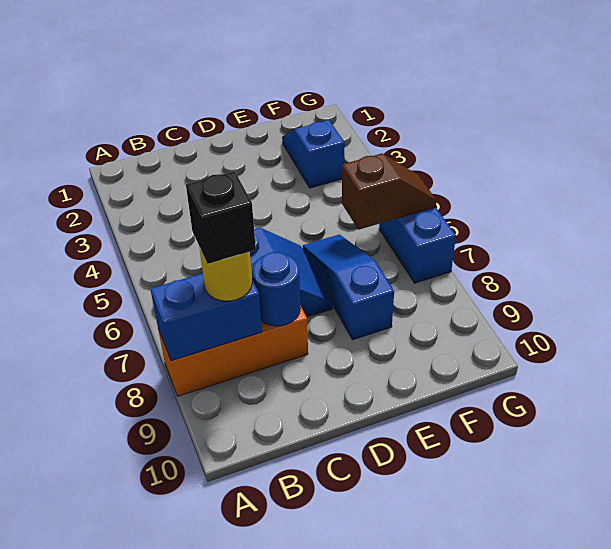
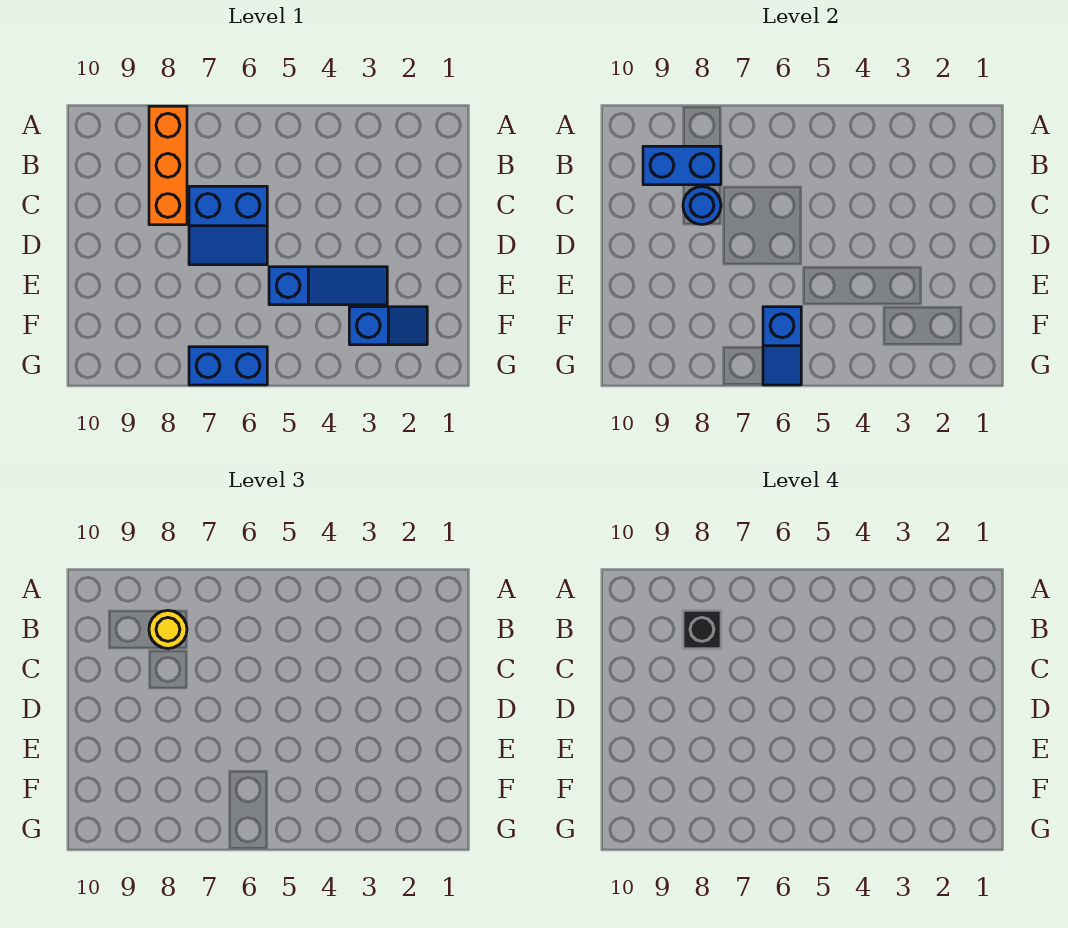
blue 1x2 brick [150,273,262,361] -> blue 1x2 brick turned to [643,146,721,185]
blue 1x3 slope [303,234,394,340] -> blue 1x3 slope moved to [269,267,387,305]
brown 1x2 slope [342,153,436,230] -> blue 1x2 slope [763,307,801,385]

